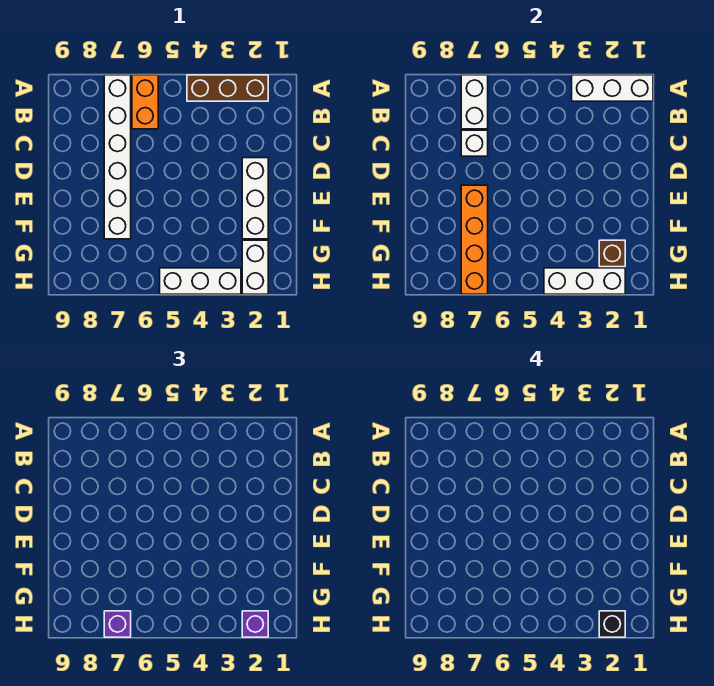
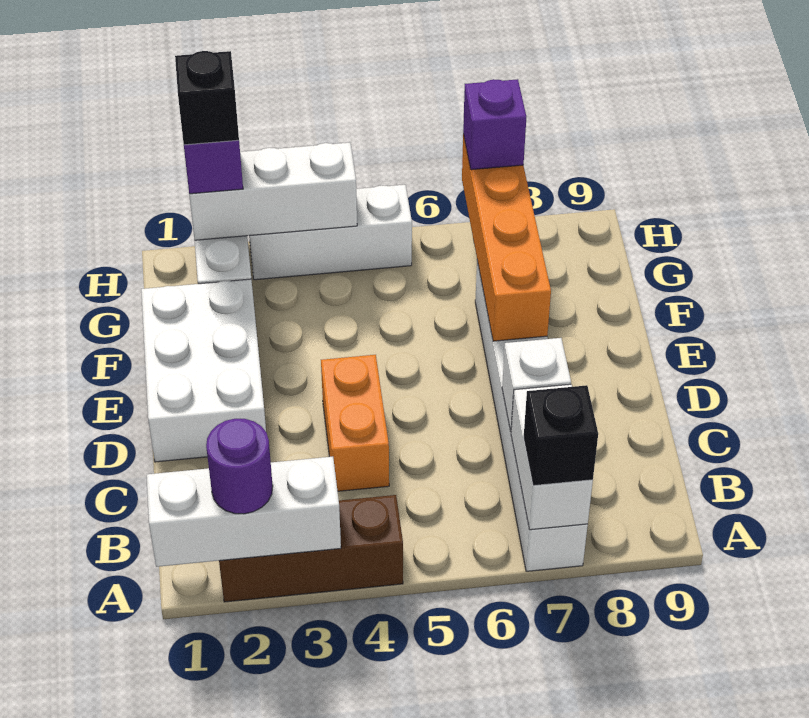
none -> purple 1x1 round brick [206,419,273,514]
orange 1x2 brick [132,75,158,129] -> orange 1x2 brick moved to [321,355,389,491]
none -> black 1x1 brick [524,385,598,486]
white 1x3 brick [242,158,268,239] -> white 2x3 brick [141,279,266,462]
brown 1x1 brick [599,240,625,267] -> none

